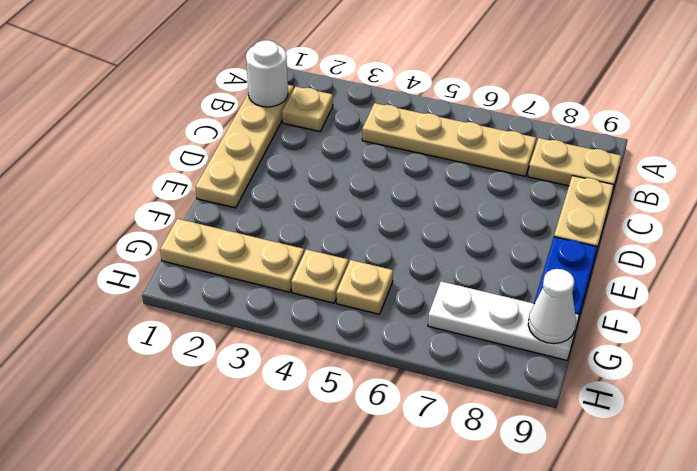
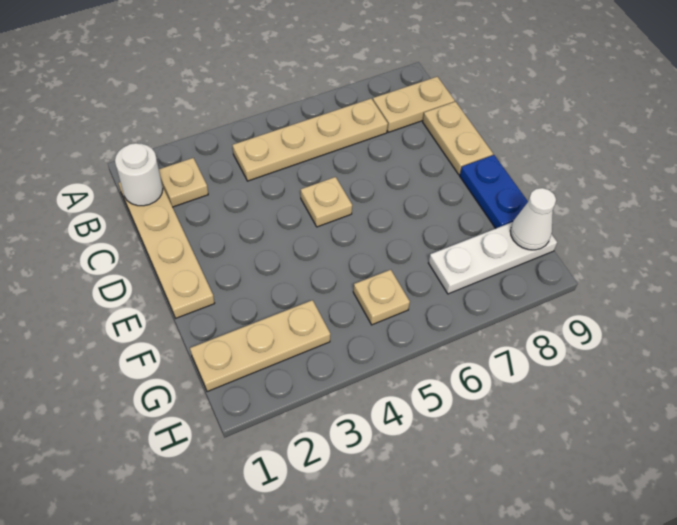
tan 1x1 plate [291,249,348,303] -> tan 1x1 plate moved to [301,177,352,227]

